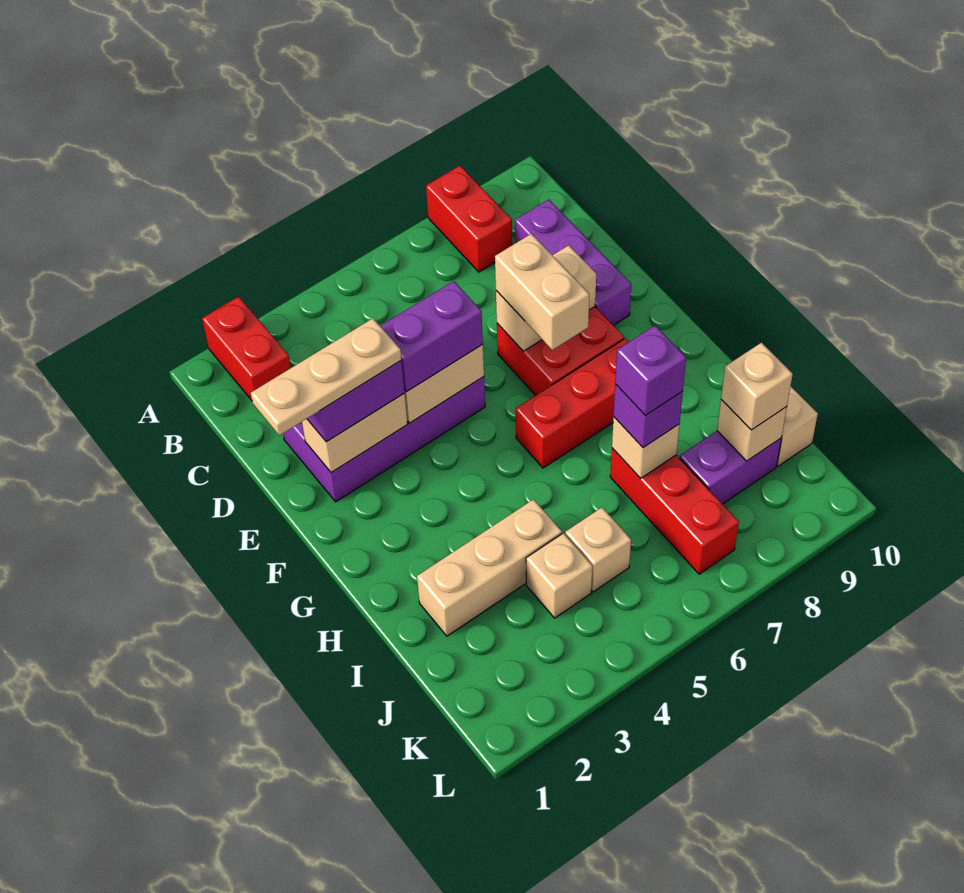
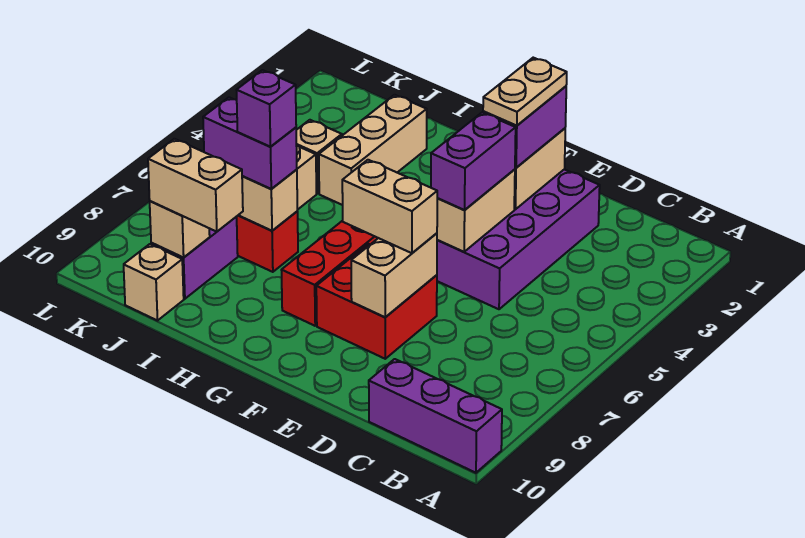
red 1x2 brick [202,297,291,400] -> none
red 1x2 brick [426,166,512,272] -> none
purple 1x3 brick [515,199,631,326] -> purple 1x3 brick moved to [369,359,502,473]
tan 1x3 plate [251,318,401,435] -> tan 1x2 plate [483,58,567,126]
purple 1x1 brick [614,384,683,448] -> purple 1x2 brick [203,97,297,189]
tan 1x1 brick [721,343,793,430] -> tan 1x2 brick [148,139,243,232]

